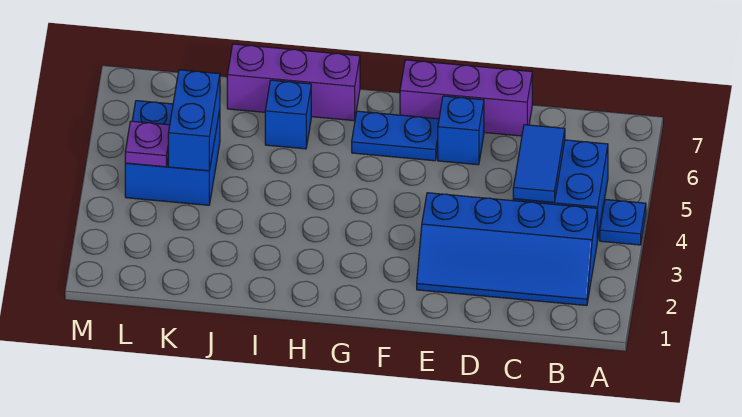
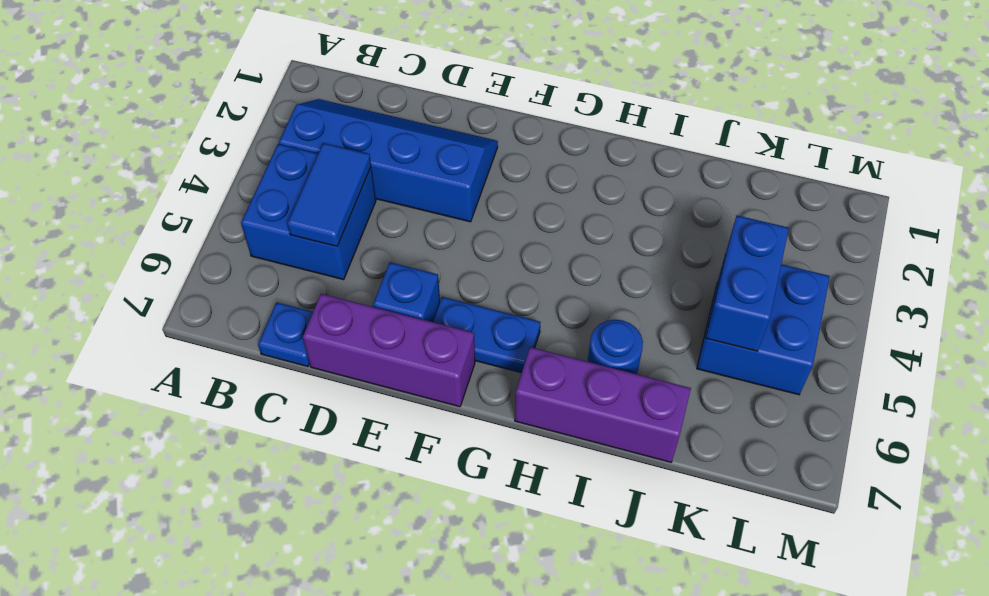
blue 1x1 plate [600,199,646,245] -> blue 1x1 plate moved to [258,302,313,367]
blue 1x1 brick [265,80,311,149] -> blue 1x1 round brick [588,320,643,374]
purple 1x1 plate [125,121,170,167] -> none

